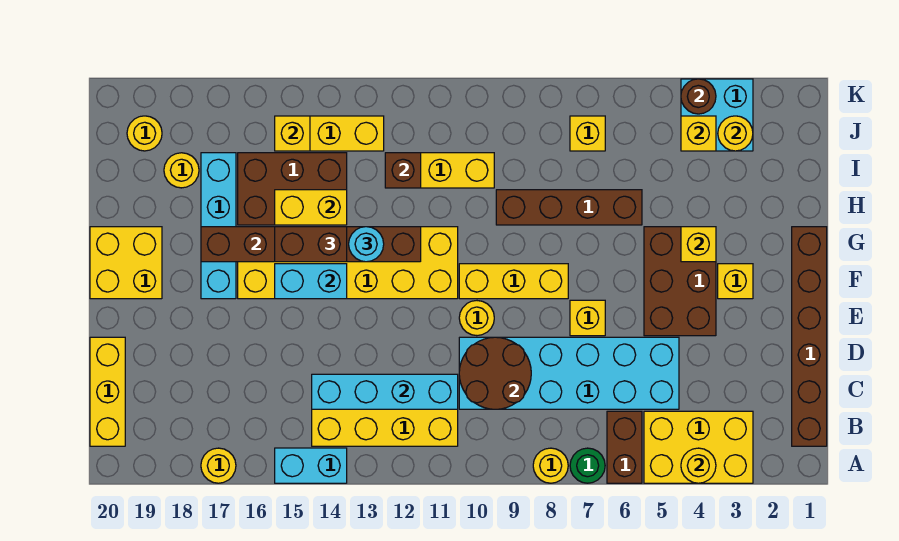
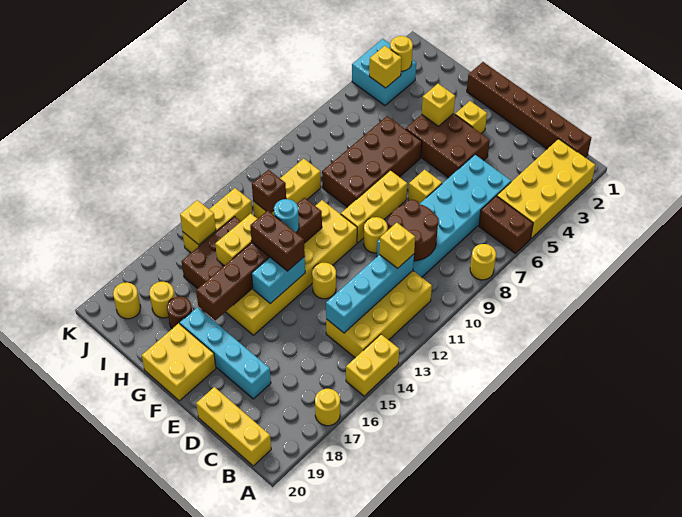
yellow 2x3 brick [644,411,753,483] -> yellow 2x4 brick [497,139,595,239]
yellow 1x1 round brick [681,448,716,483] -> yellow 1x1 round brick moved to [312,263,336,299]
green 1x1 round brick [570,448,605,483] -> none
cyan 1x2 brick [275,448,347,483] -> yellow 1x2 brick [346,334,399,396]
cyan 1x4 brick [201,153,236,299] -> cyan 1x4 brick moved to [180,307,271,399]
brown 1x2 brick [275,227,347,262] -> brown 1x2 brick turned to [250,210,305,271]
brown 1x4 brick [496,190,642,225] -> brown 2x4 brick [322,116,422,207]
yellow 1x1 brick [570,116,605,151] -> yellow 1x1 brick moved to [379,223,415,268]
brown 1x1 round brick [681,79,716,114] -> brown 1x1 round brick moved to [167,296,192,329]

